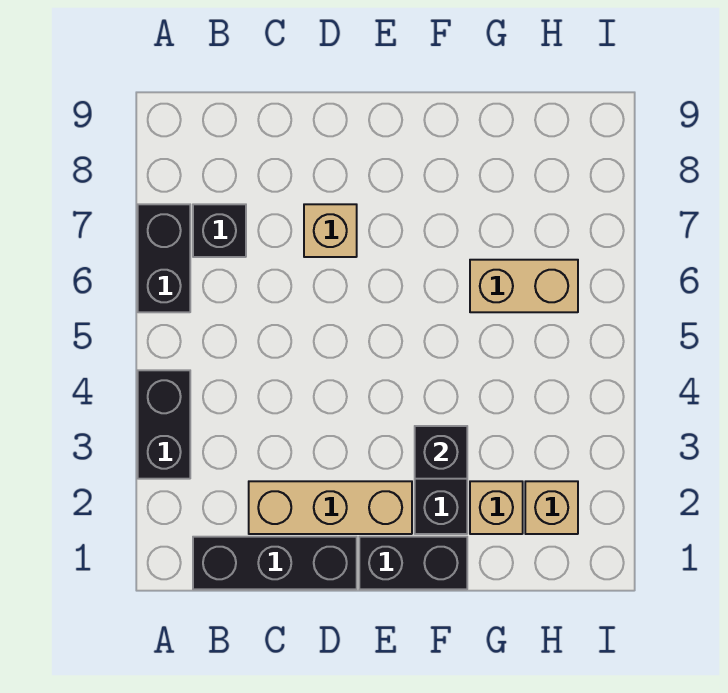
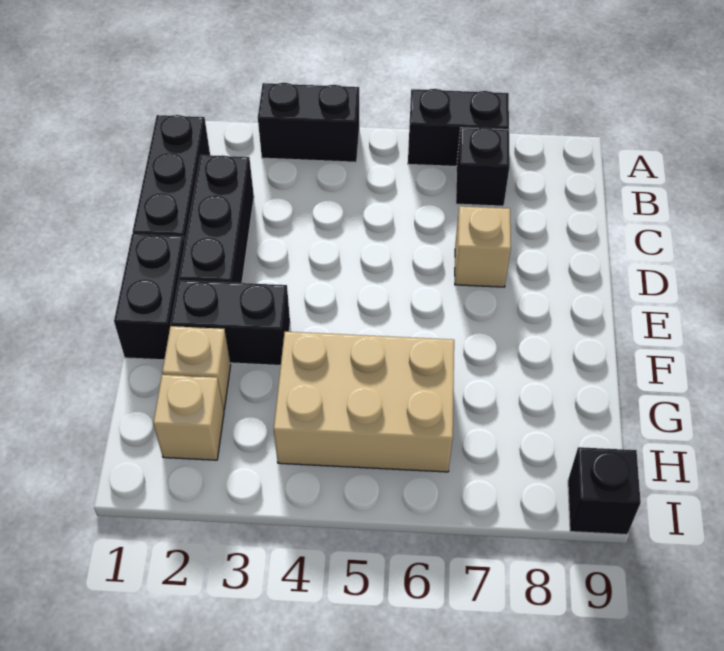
tan 1x3 brick [249,481,412,534] -> black 1x3 brick [179,155,254,283]
black 1x1 brick [415,426,467,479] -> black 1x1 brick moved to [568,447,641,535]
tan 1x2 brick [470,260,578,312] -> tan 2x3 brick [274,332,454,472]

